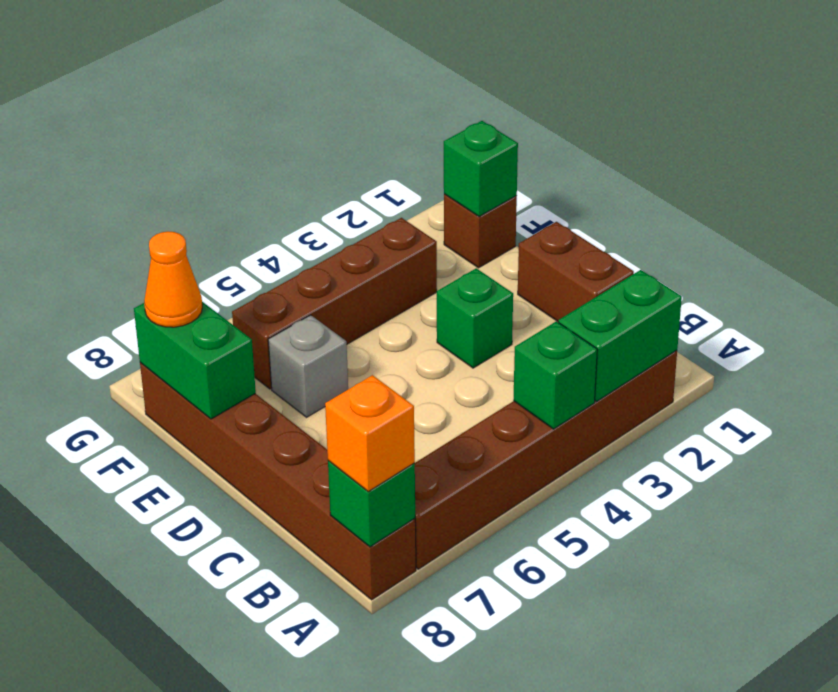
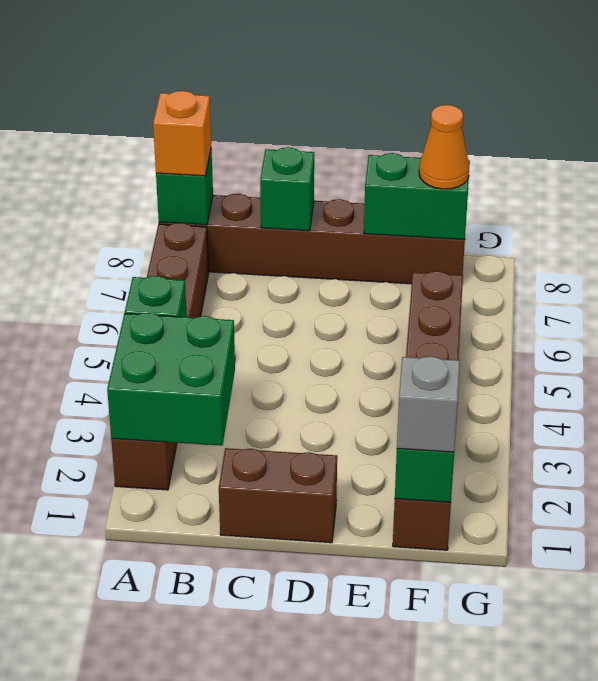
green 1x2 brick [558,270,682,401] -> green 2x2 brick [107,313,235,446]
green 1x1 brick [437,268,513,368] -> green 1x1 brick moved to [260,147,314,231]
grey 1x1 brick [268,315,348,417] -> grey 1x1 brick moved to [397,356,460,452]

